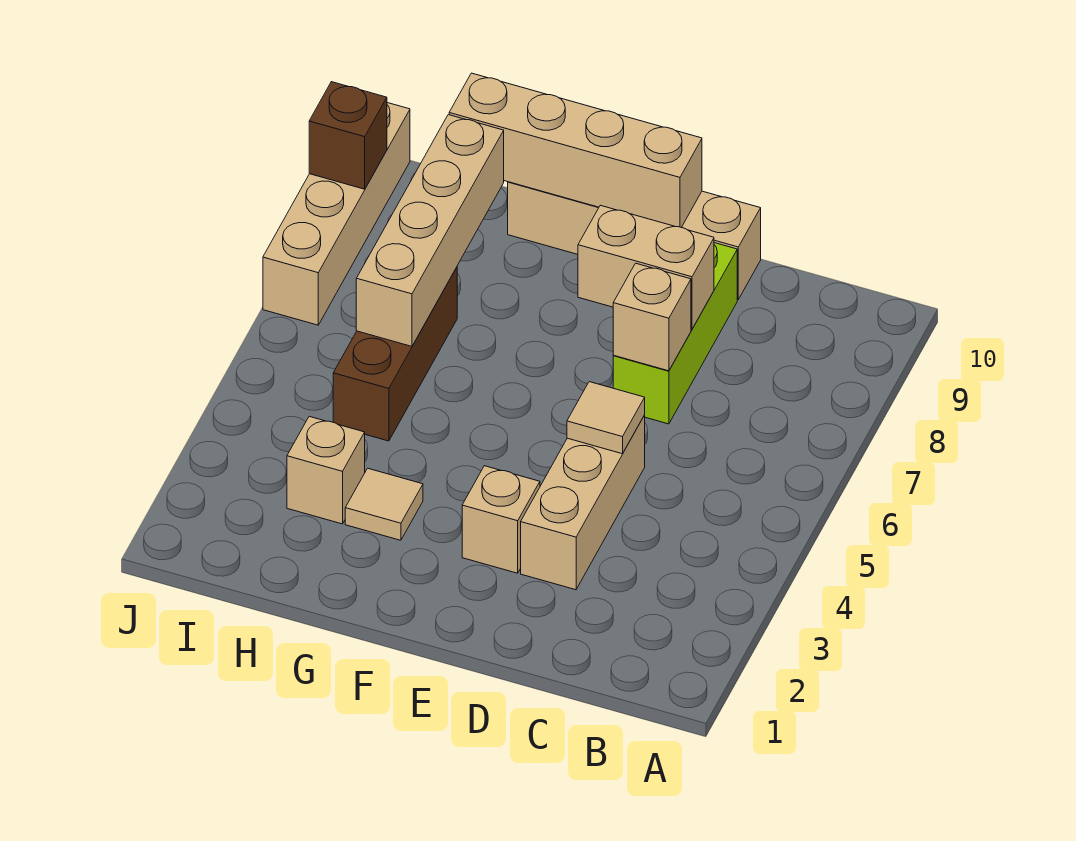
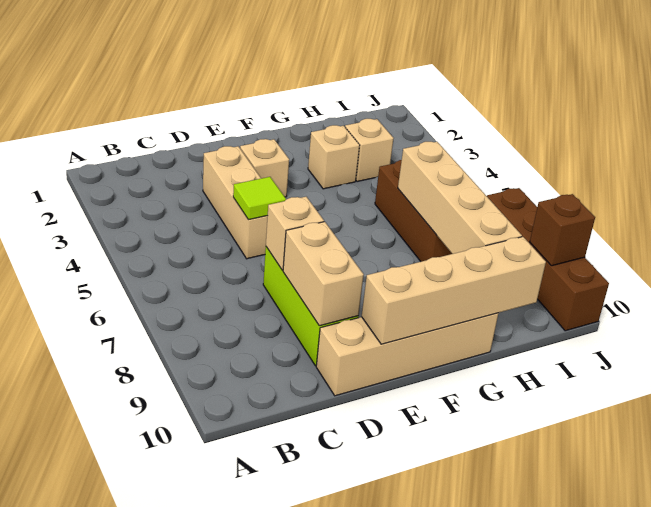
tan 1x1 tile [567,382,645,454] -> lime 1x1 tile [233,177,286,220]
tan 1x2 brick [578,205,714,329] -> tan 1x2 brick turned to [283,222,364,326]
tan 1x1 tile [345,468,423,540] -> tan 1x1 brick [308,125,360,189]
tan 1x4 brick [263,103,410,325] -> brown 1x4 brick [487,188,609,331]

